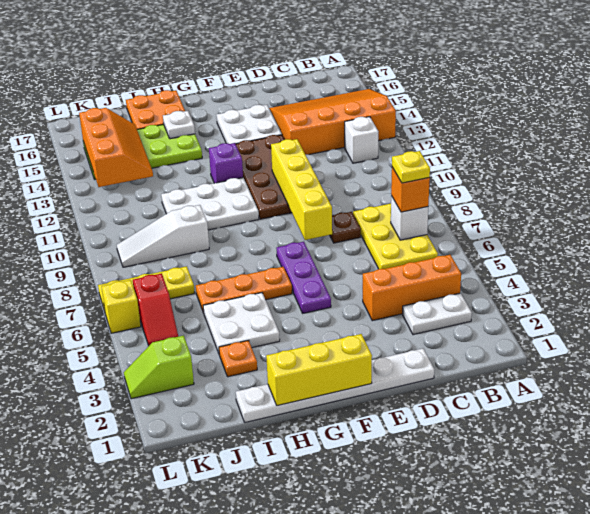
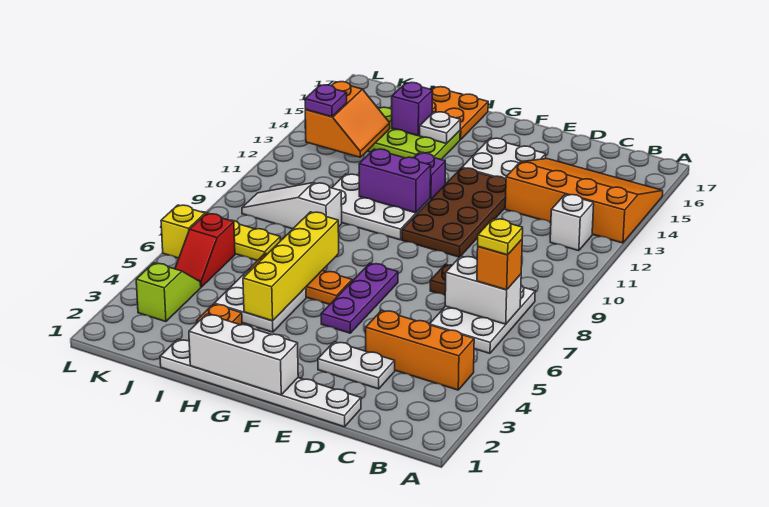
white 1x2 plate [403,293,472,335] -> white 1x2 plate moved to [318,342,395,389]
yellow 2x3 plate [353,204,438,269] -> white 2x3 plate [429,285,535,353]
white 1x1 brick [391,196,428,240] -> white 1x2 brick [445,256,521,324]
yellow 1x4 brick [271,139,332,240] -> yellow 1x4 brick moved to [243,212,339,321]
yellow 1x3 brick [266,334,372,406] -> white 1x3 brick [189,314,298,395]
none -> purple 1x2 brick [359,149,431,213]
none -> purple 1x1 brick [392,82,433,136]
orange 2x3 slope [79,108,153,187] -> orange 2x2 slope [305,82,390,157]
lime 1x2 slope [124,336,194,399] -> lime 1x2 slope turned to [136,263,201,322]
none -> purple 1x1 plate [305,85,347,117]

